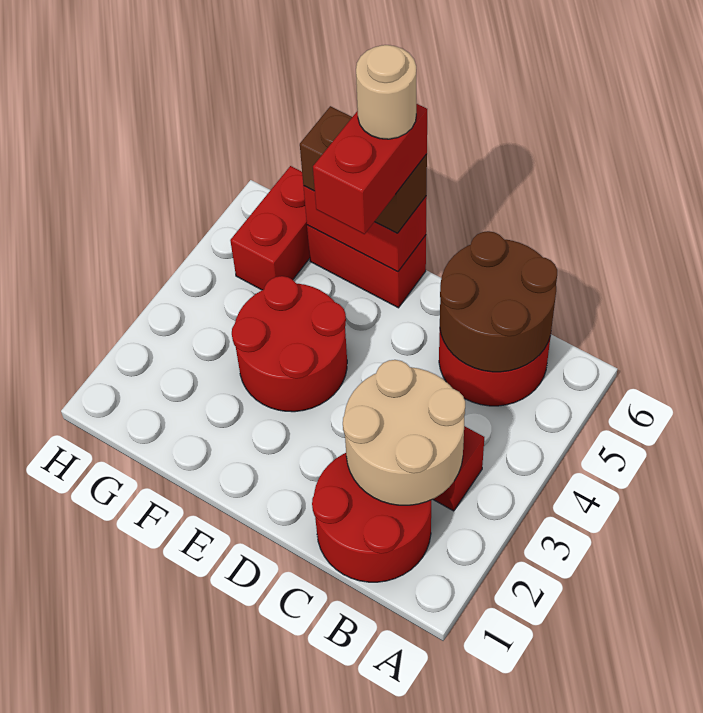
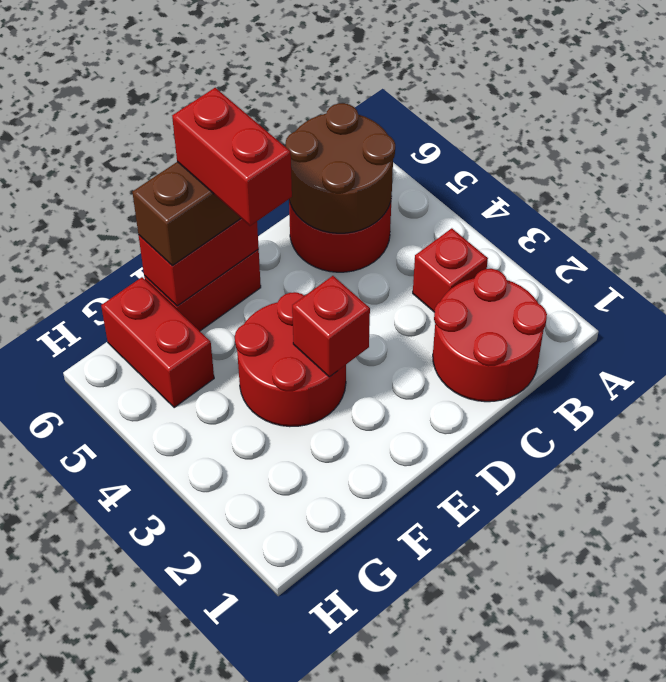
tan 2x2 round brick [343,360,465,505] -> none
none -> red 1x1 brick [292,276,370,377]
tan 1x1 round brick [356,45,416,139] -> none

